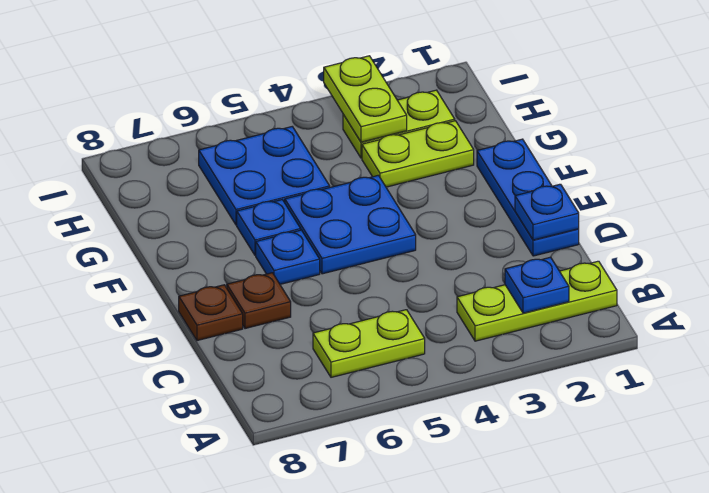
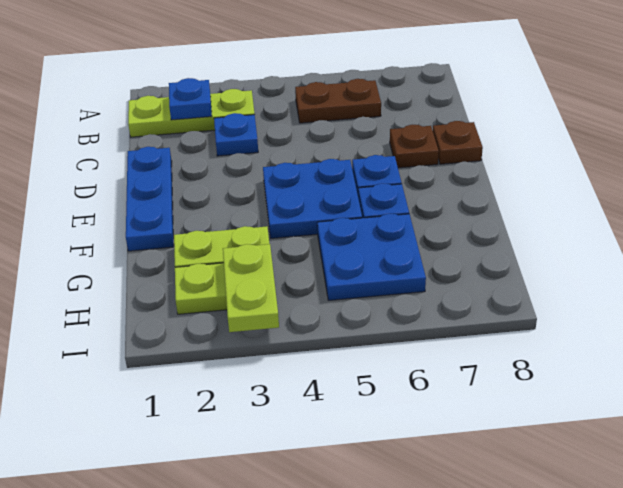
lime 1x2 plate [313,310,425,377] -> brown 1x2 plate [295,79,381,123]
blue 1x1 plate [515,184,579,240] -> blue 1x1 plate moved to [214,113,258,156]

